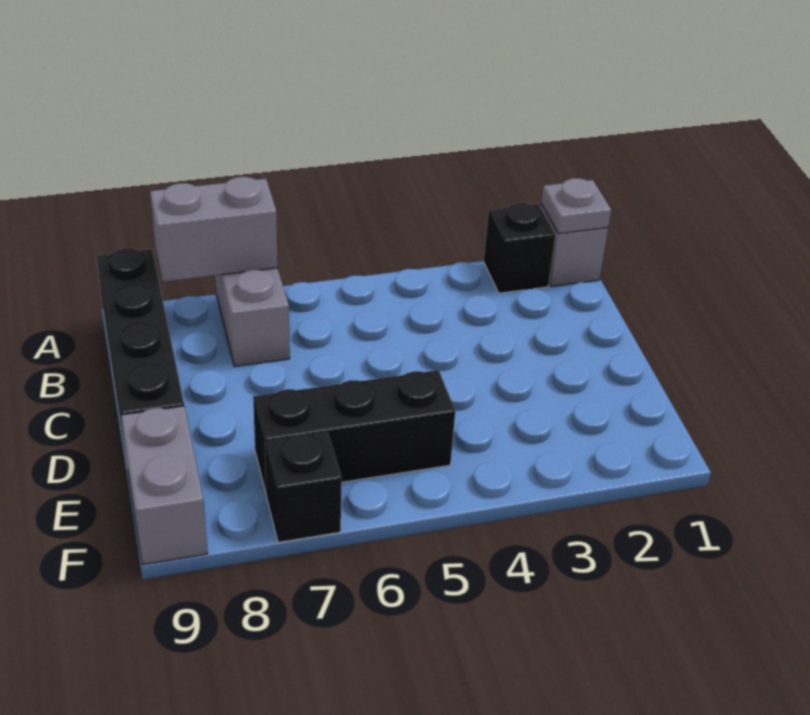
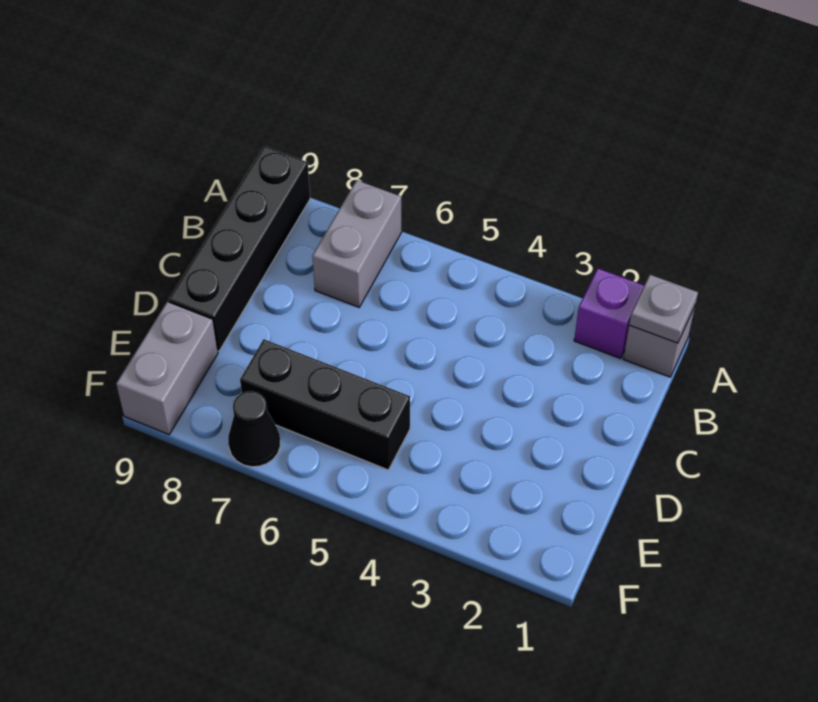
black 1x1 brick [484,203,555,293] -> purple 1x1 brick [574,269,644,359]
grey 1x2 brick [150,177,278,282] -> none
black 1x1 brick [265,432,342,542] -> black 1x1 cone [228,391,280,467]

